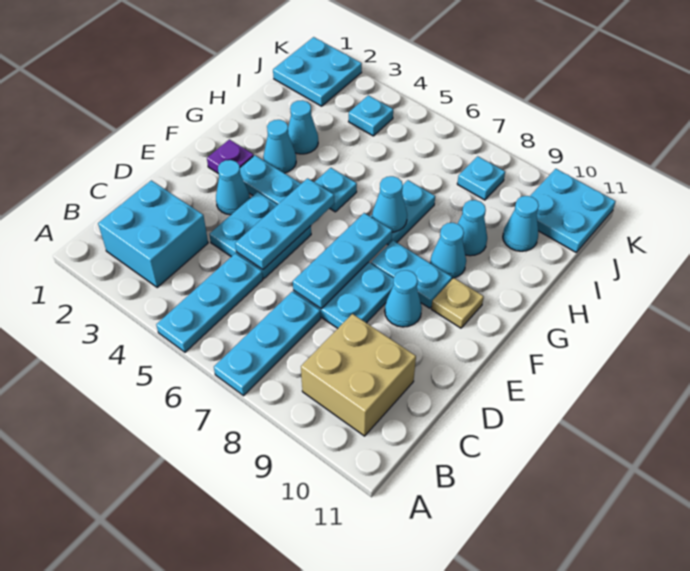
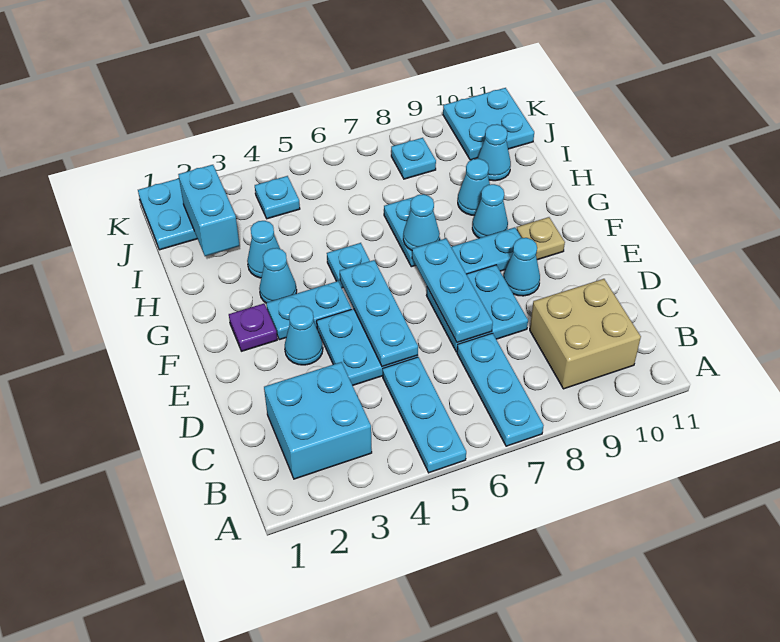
none -> cyan 1x2 brick [178,165,240,256]

